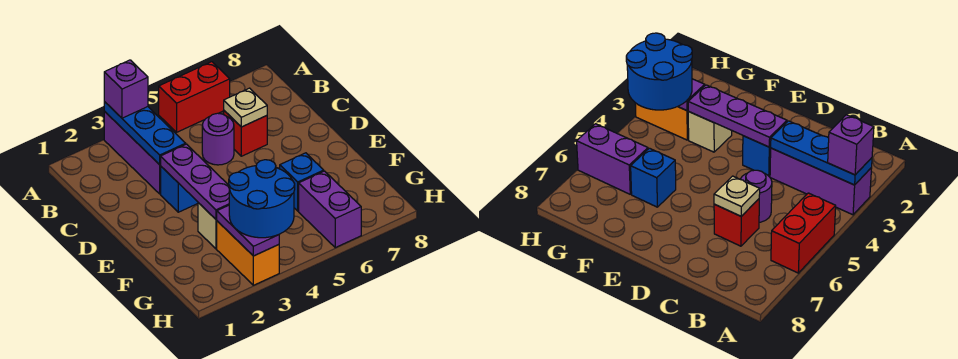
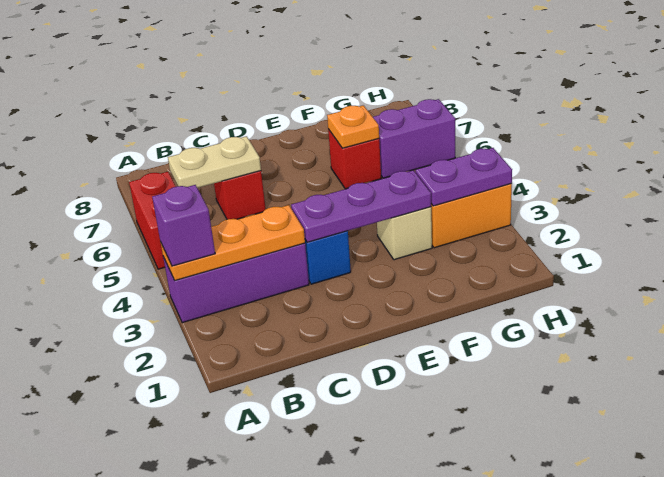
blue 1x3 plate [104,102,186,165] -> orange 1x3 plate [161,205,305,280]
purple 1x1 round brick [202,113,234,165] -> none
tan 1x1 plate [224,88,267,127] -> tan 1x2 plate [168,136,261,188]
blue 1x1 brick [280,153,324,211] -> red 1x1 brick [328,129,381,189]
none -> orange 1x1 plate [327,105,379,148]
blue 2x2 round brick [229,160,295,238] -> none

